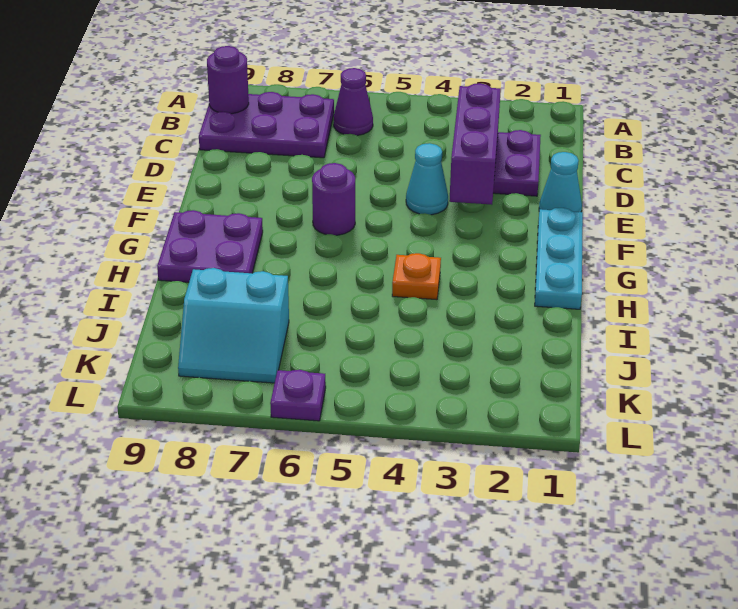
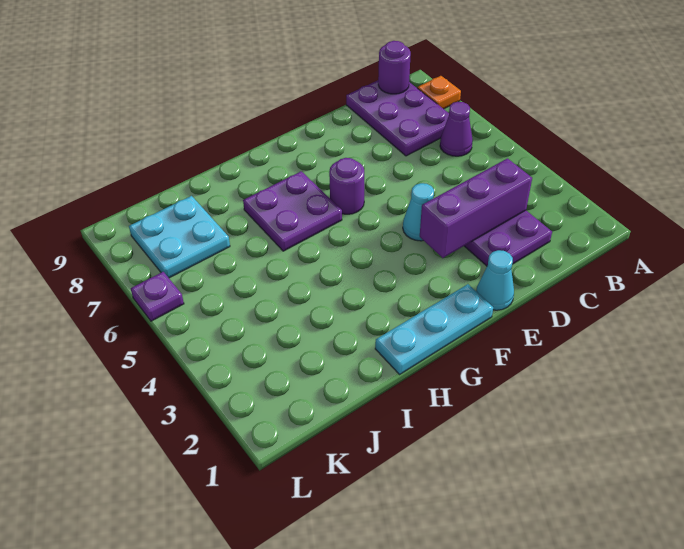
purple 2x2 plate [157,210,263,282] -> purple 2x2 plate moved to [243,171,342,251]
orange 1x1 plate [392,253,441,300] -> orange 1x1 plate moved to [417,76,461,109]
cyan 2x2 slope [178,268,289,383] -> cyan 2x2 plate [129,196,230,278]

